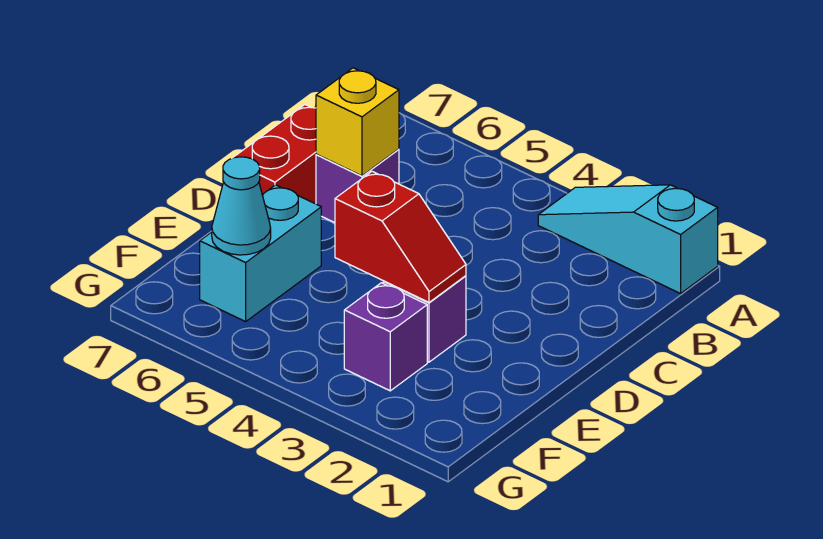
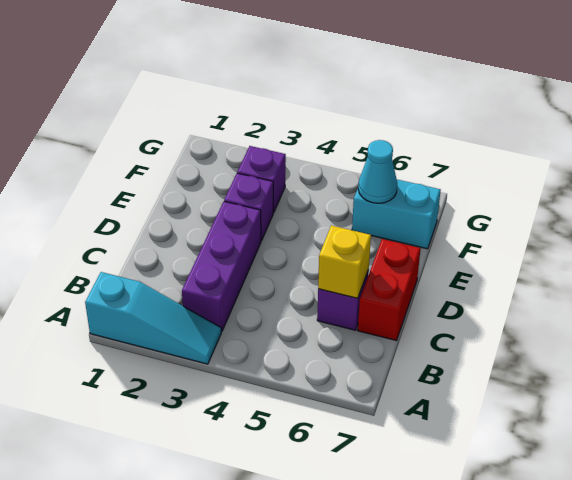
none -> purple 1x3 brick [182,201,261,332]
red 1x2 slope [335,172,466,302] -> none
cyan 1x2 brick [200,185,321,322] -> cyan 1x2 brick turned to [352,180,441,249]

